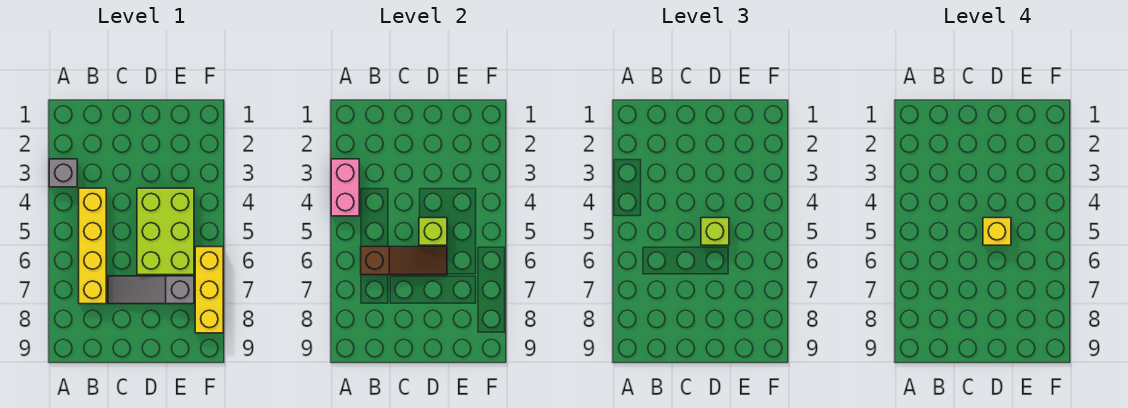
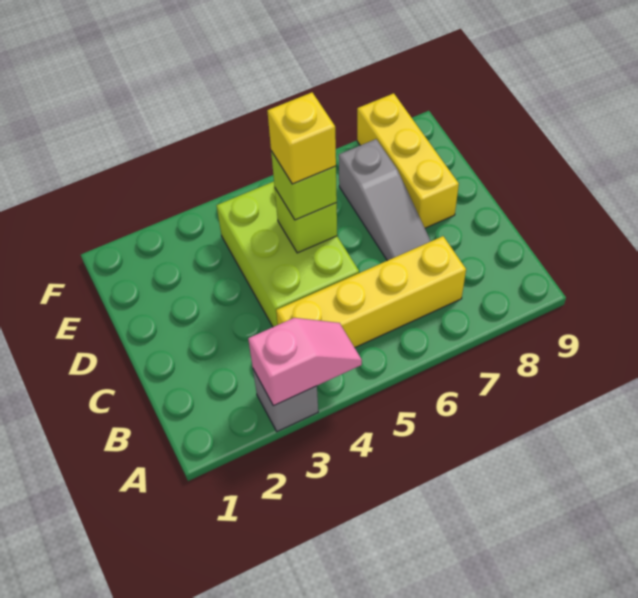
pink 1x2 brick [331,159,359,216] -> pink 1x2 slope [248,318,362,406]
brown 1x3 slope [361,247,447,275] -> none
lime 2x3 brick [137,188,194,275] -> lime 2x3 brick turned to [216,181,359,327]
yellow 1x3 brick [195,247,223,333] -> yellow 1x3 brick turned to [357,93,459,228]

